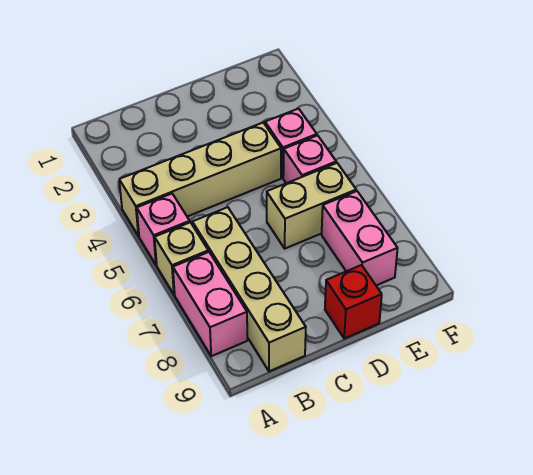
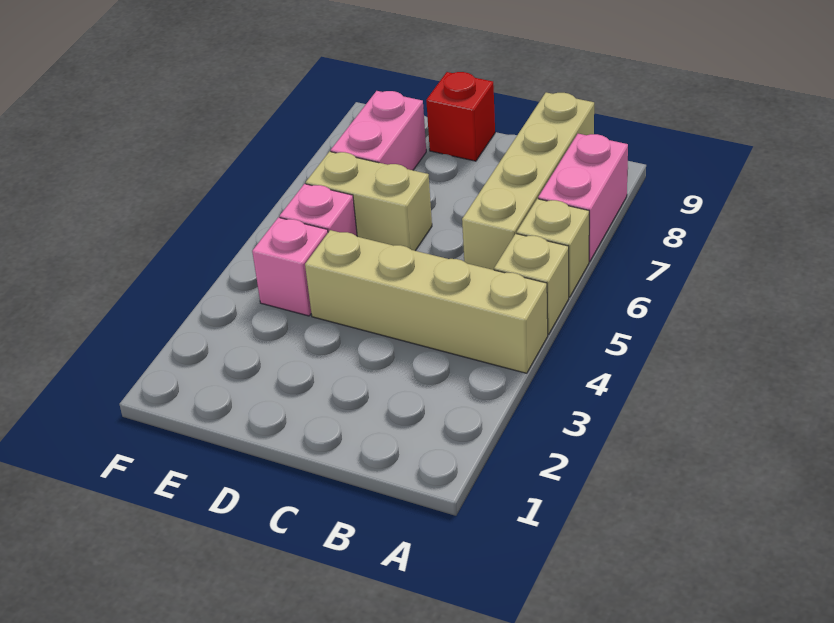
pink 1x1 brick [137,194,190,265] -> tan 1x1 brick [494,234,569,335]

